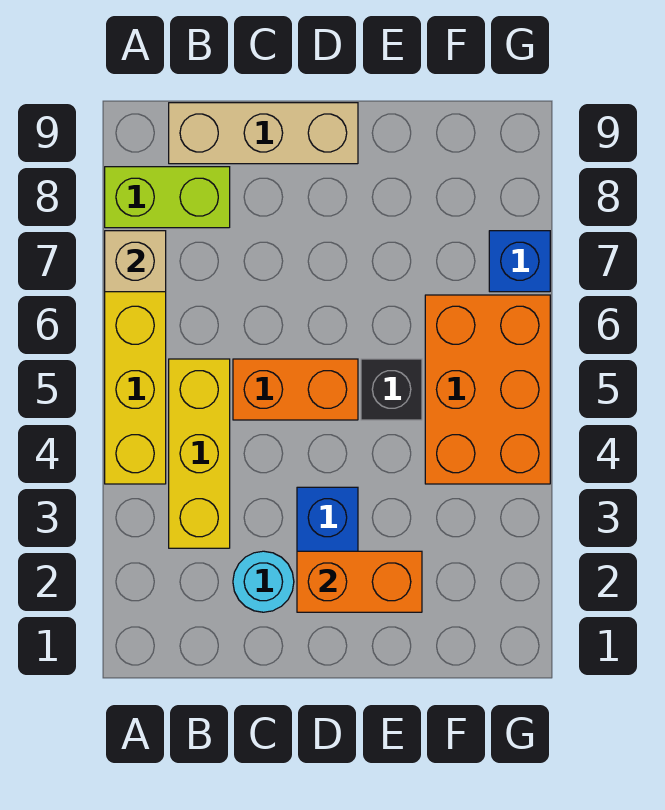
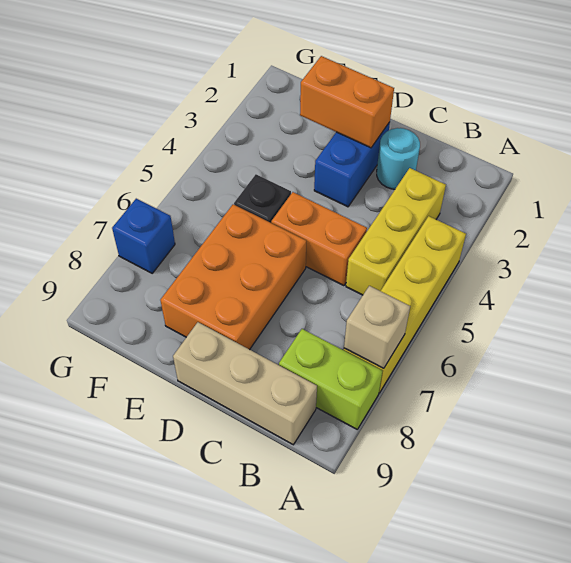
orange 2x3 brick [425,295,550,484] -> orange 2x3 brick moved to [160,204,307,350]

